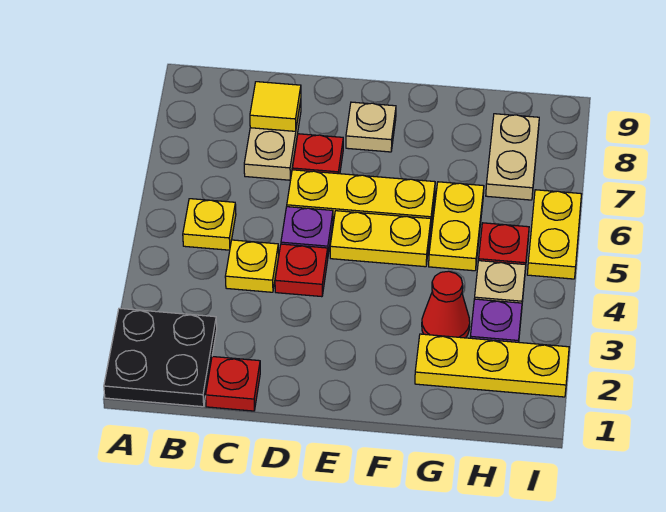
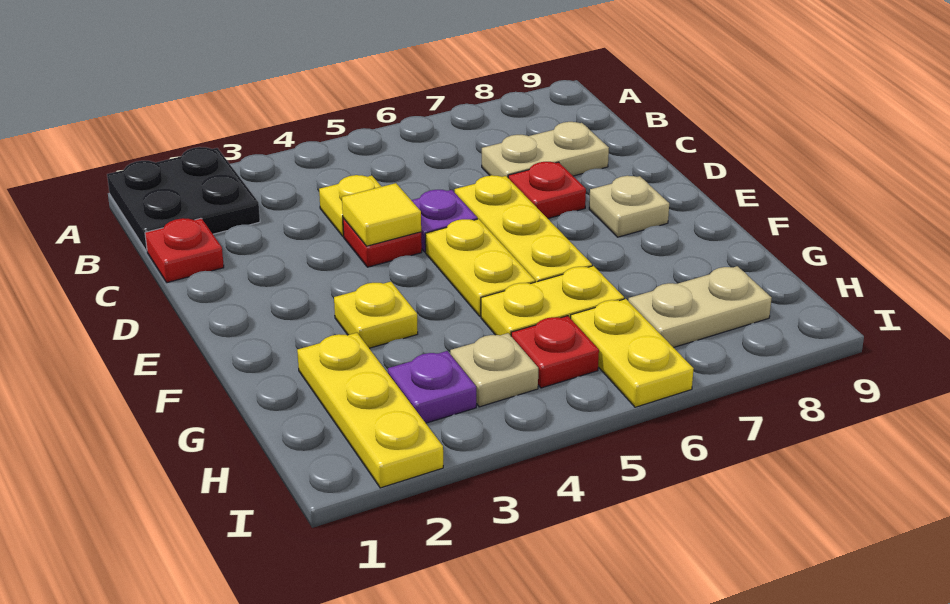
yellow 1x1 plate [183,199,236,250] -> yellow 1x1 plate moved to [334,282,418,348]
yellow 1x1 tile [250,82,301,131] -> yellow 1x1 tile moved to [342,183,421,246]
red 1x1 cone [422,271,470,338] -> none
yellow 1x2 plate [527,190,581,279] -> yellow 1x2 plate turned to [571,299,694,407]

